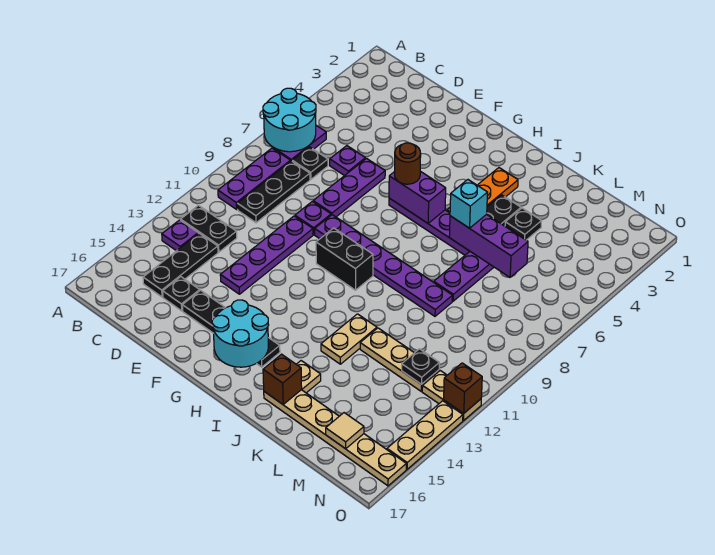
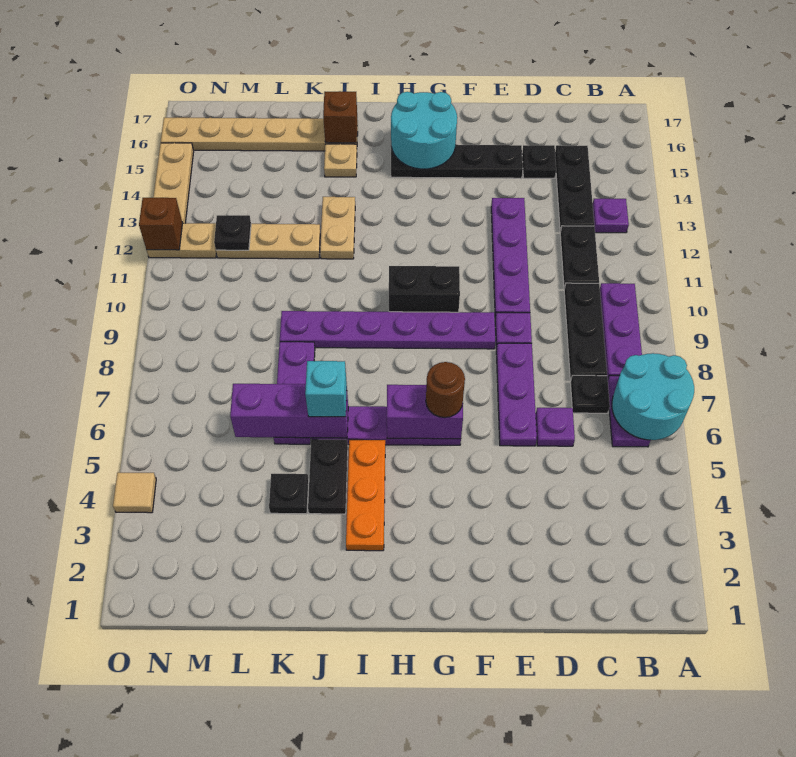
black 1x2 plate [181,205,237,252] -> black 1x2 plate turned to [560,226,599,289]
tan 1x1 tile [326,413,364,449] -> tan 1x1 tile moved to [113,472,156,513]

